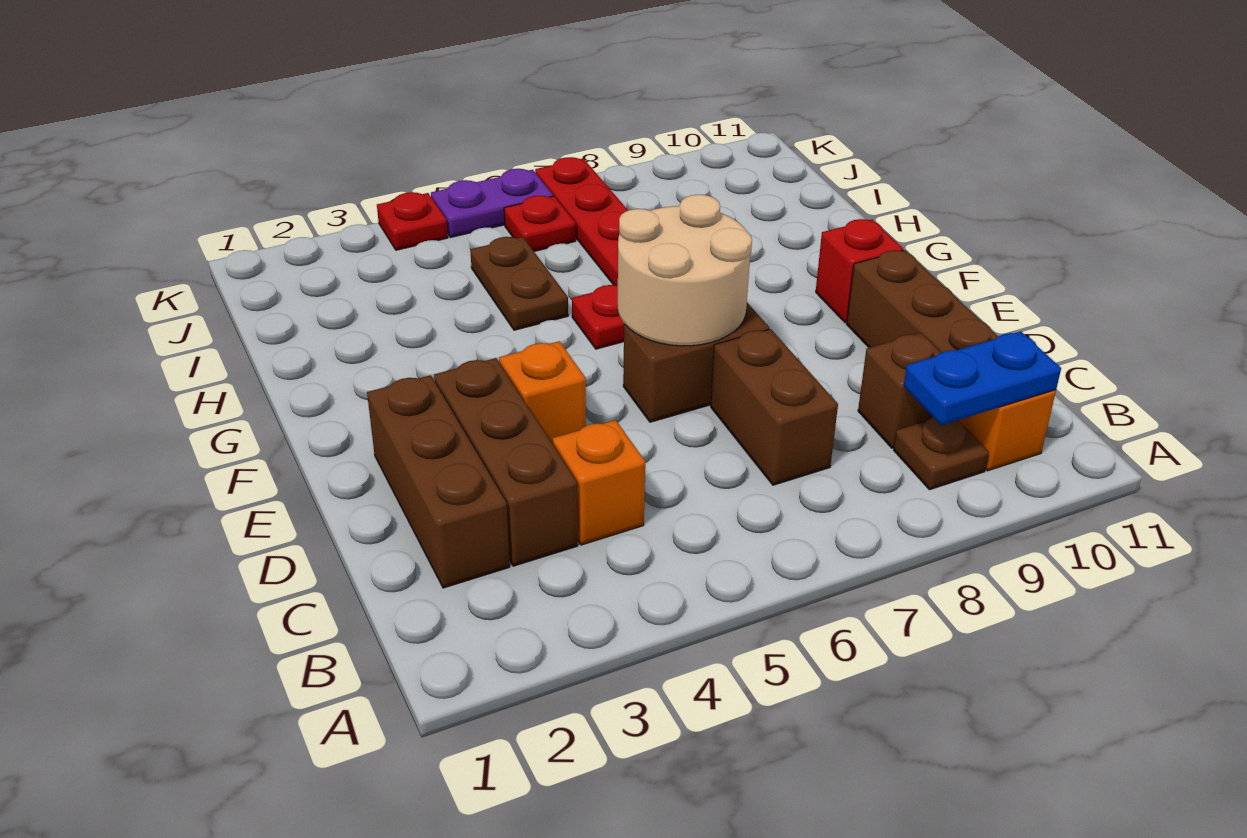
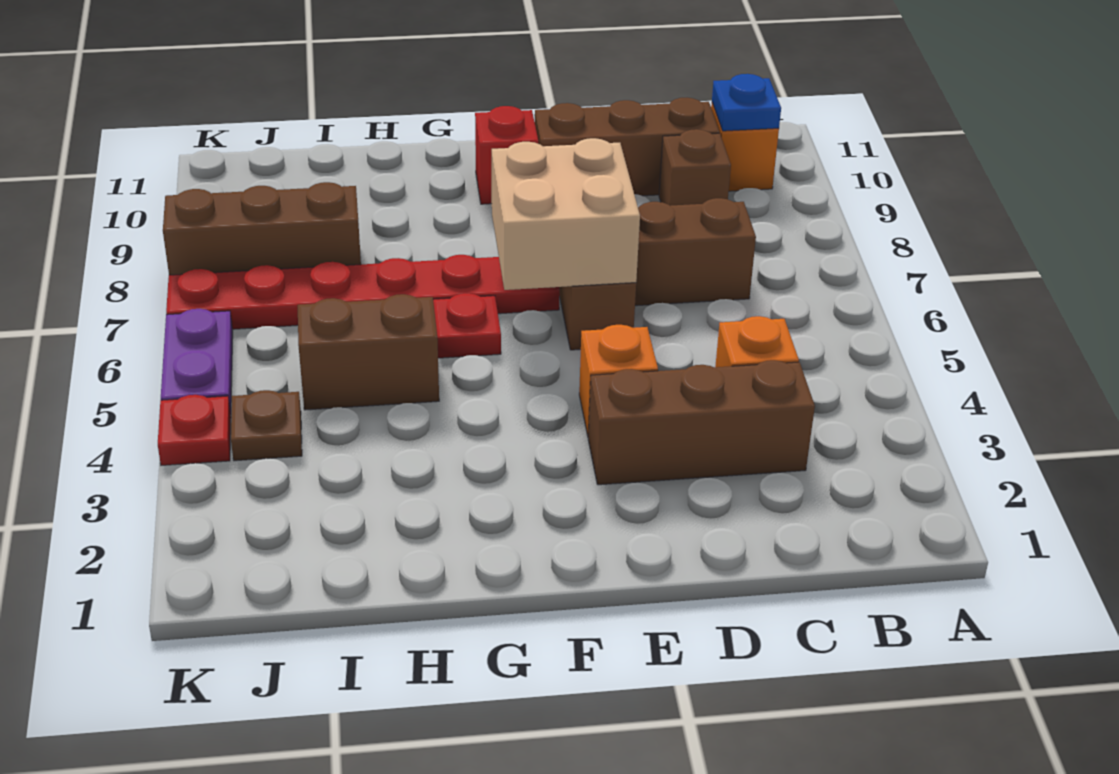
brown 1x1 plate [894,418,989,490] -> brown 1x1 plate moved to [231,390,302,461]
blue 1x2 plate [904,332,1061,425] -> blue 1x1 plate [712,74,781,131]
brown 1x3 brick [367,375,510,588] -> brown 1x3 brick moved to [163,182,361,275]
tan 2x2 round brick [618,195,752,346] -> tan 2x2 brick [492,138,640,290]
brown 1x2 plate [470,237,568,330] -> brown 1x2 brick [298,294,439,410]
red 1x1 plate [504,196,576,251] -> none

